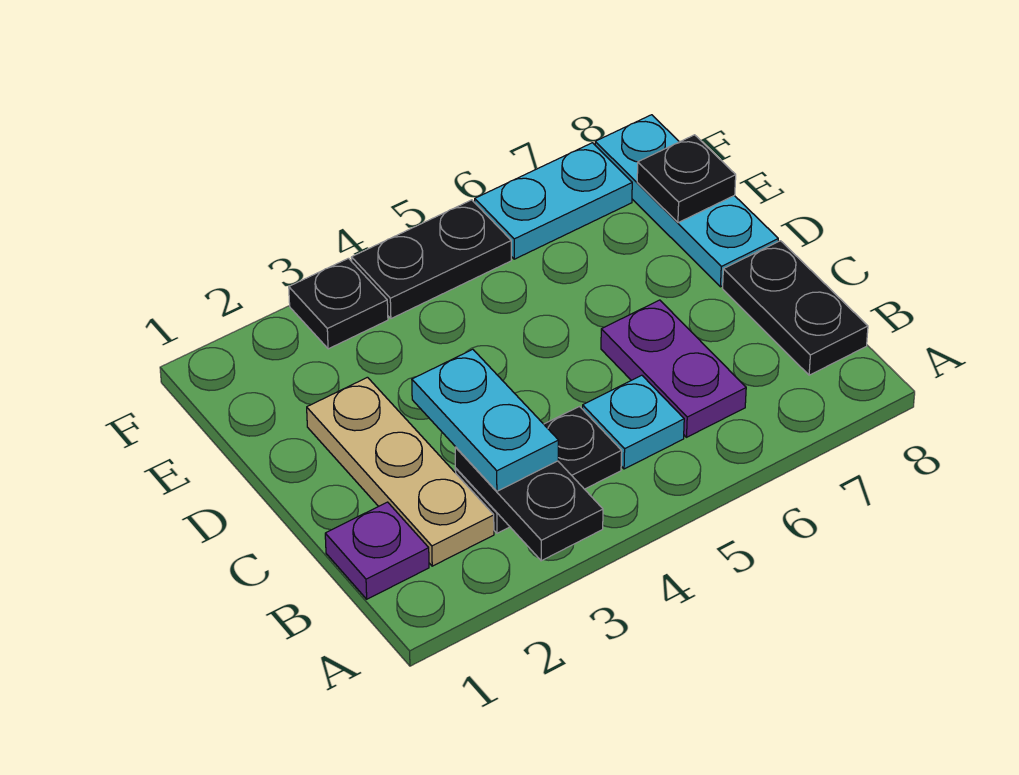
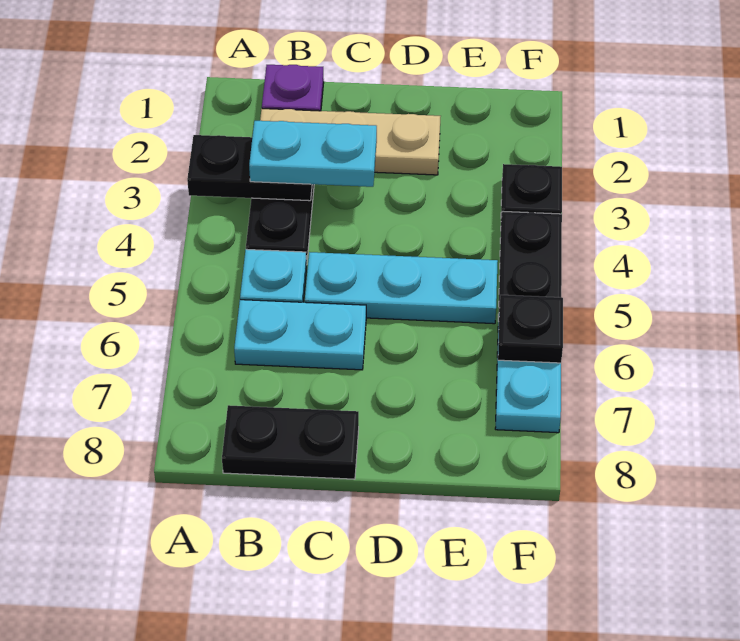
purple 1x2 plate [601,300,746,437] -> cyan 1x2 plate [234,300,366,370]
cyan 1x3 plate [595,115,778,287] -> cyan 1x3 plate moved to [305,252,498,324]
black 1x1 plate [637,135,736,223] -> black 1x1 plate moved to [498,295,563,363]

